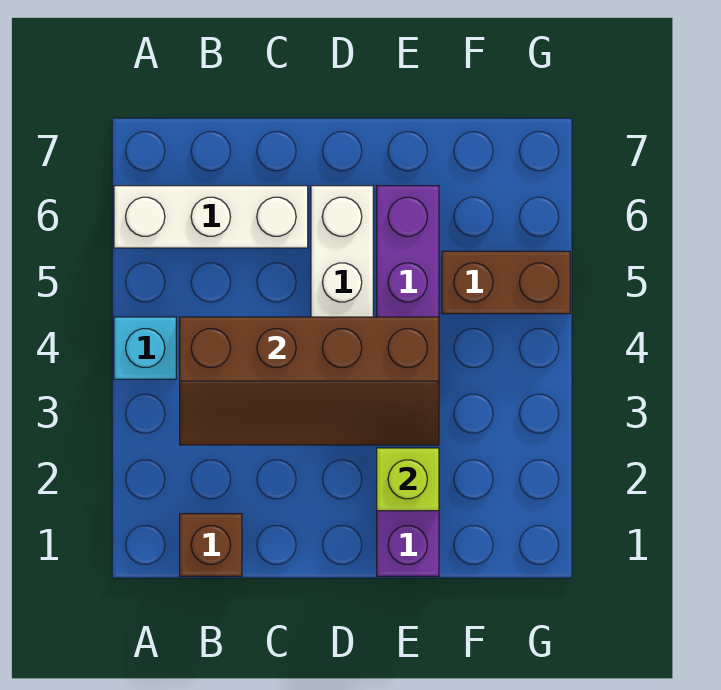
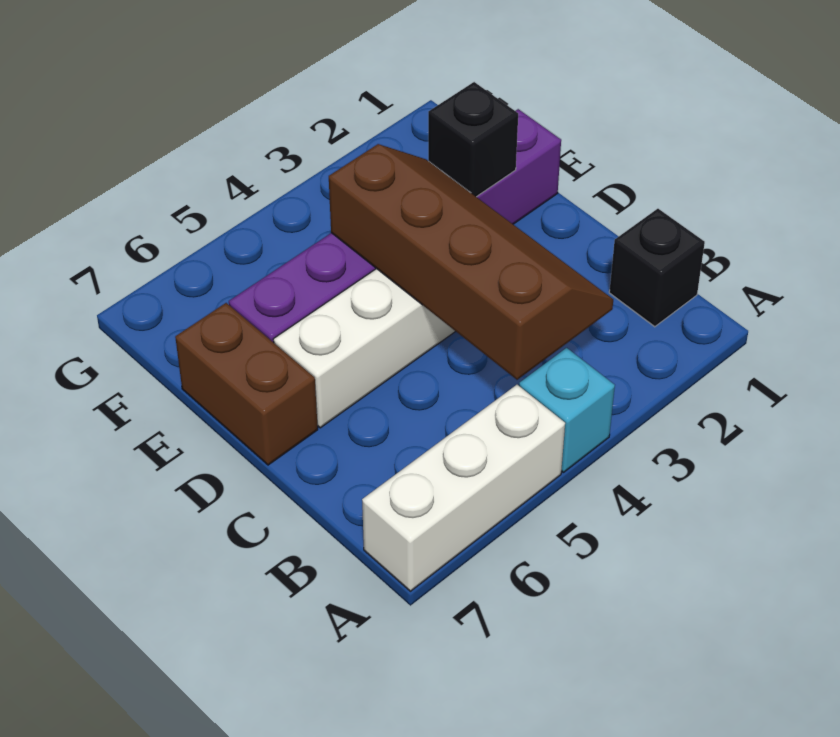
white 1x3 brick [114,186,308,248] -> white 1x3 brick turned to [362,385,565,591]
brown 1x1 brick [180,514,242,576] -> black 1x1 brick [609,209,705,327]
lime 1x1 brick [377,448,439,511] -> black 1x1 brick [428,82,518,197]
brown 1x2 brick [442,251,570,314] -> brown 1x2 brick moved to [175,303,318,465]

